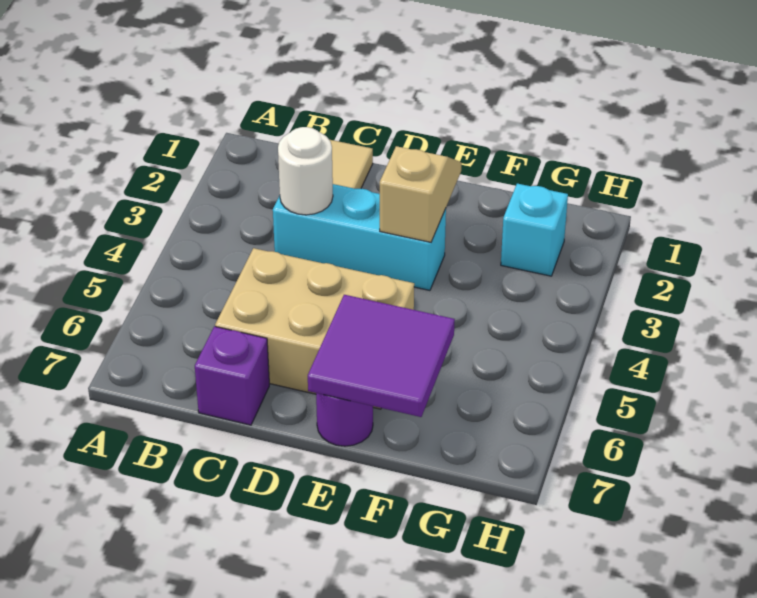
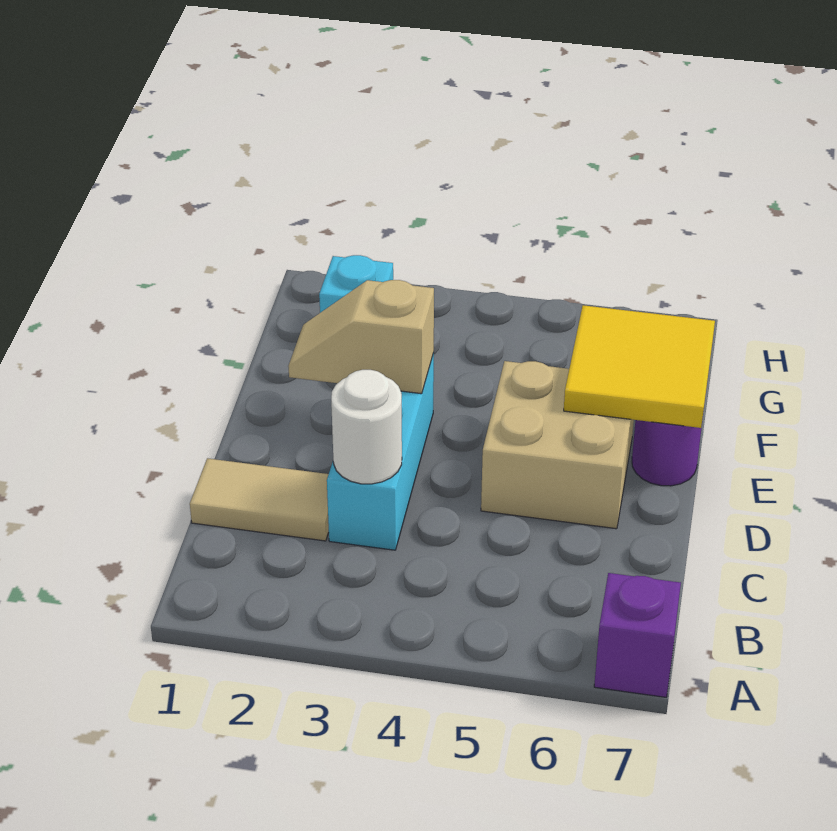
tan 2x3 brick [215,248,414,409] -> tan 2x2 brick [481,361,634,529]
purple 1x1 brick [195,326,269,425] -> purple 1x1 brick moved to [594,573,681,697]
purple 2x2 tile [308,295,455,417] -> yellow 2x2 tile [564,305,715,428]

